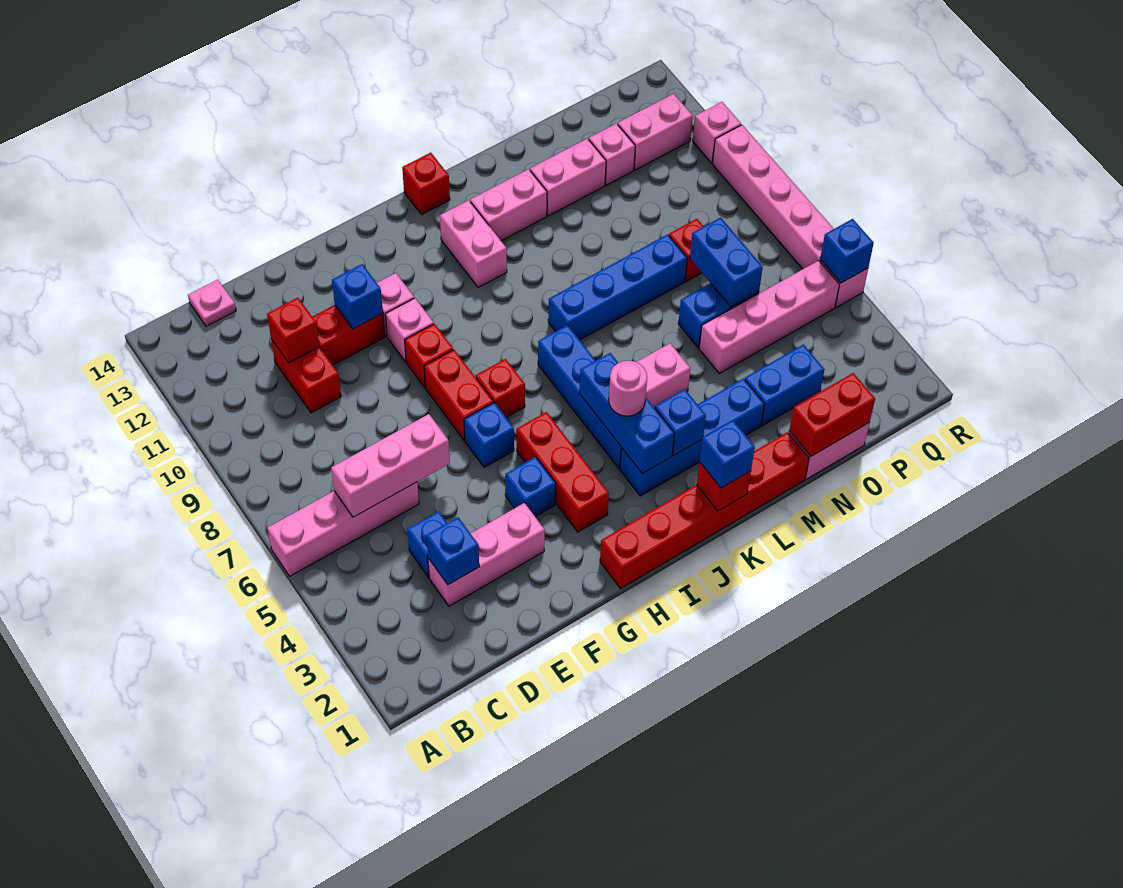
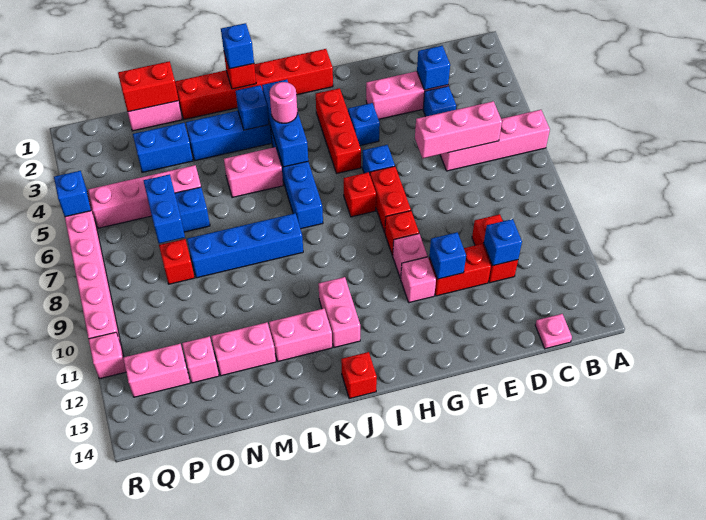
red 1x1 brick [267,298,319,363] -> blue 1x1 brick [484,219,522,266]

